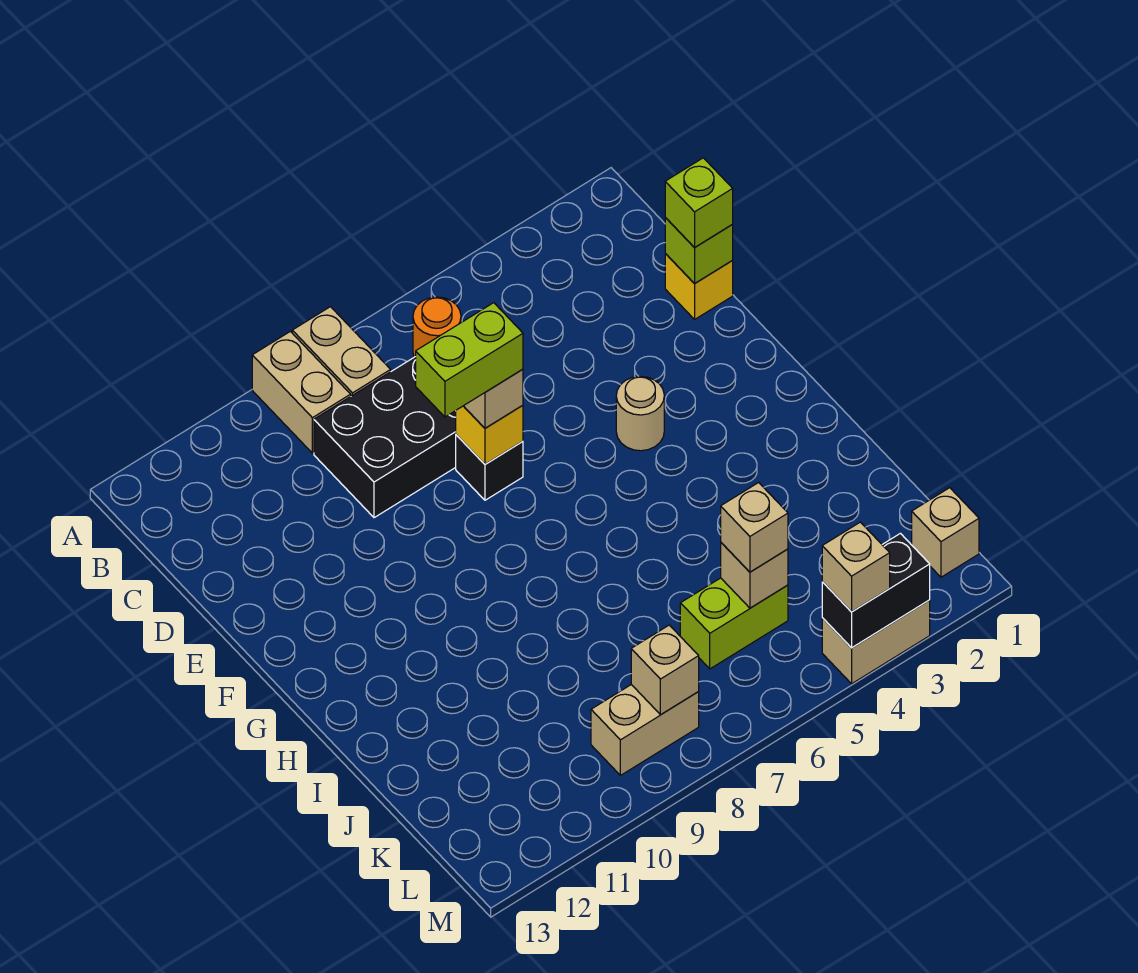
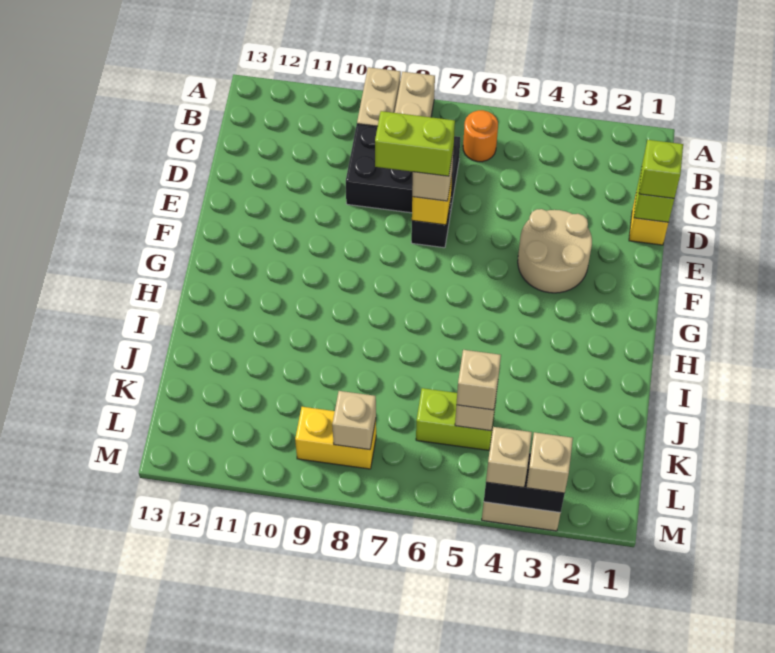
tan 1x1 round brick [616,376,664,451] -> tan 2x2 round brick [518,209,592,293]
tan 1x1 brick [912,488,979,577] -> tan 1x1 brick moved to [526,432,573,493]
tan 1x2 brick [591,685,699,775] -> yellow 1x2 brick [295,407,376,469]

